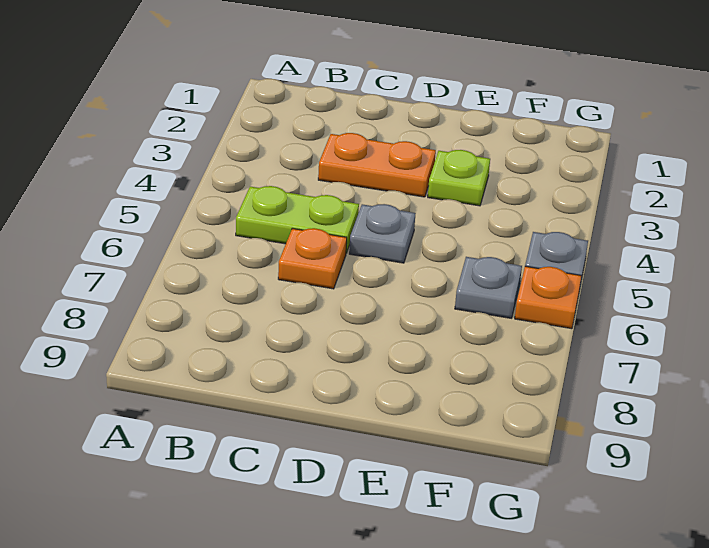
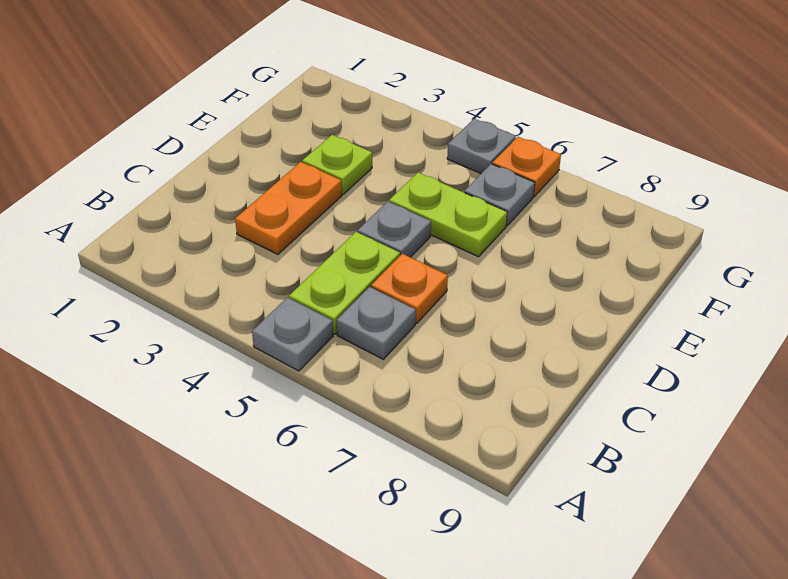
none -> grey 1x1 plate [252,297,333,371]
none -> grey 1x1 plate [337,287,416,359]
none -> lime 1x2 plate [389,173,507,257]

